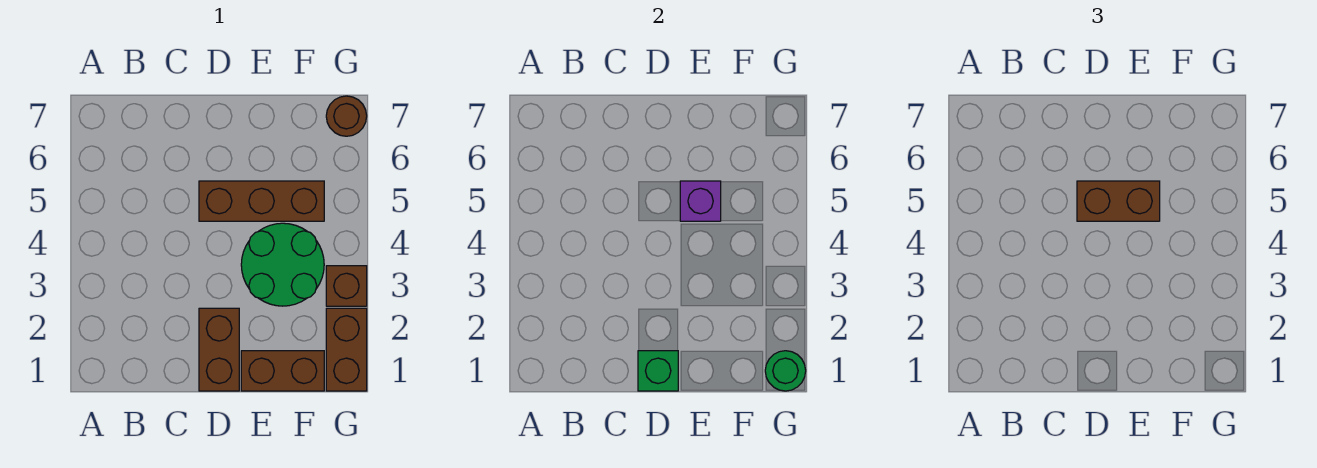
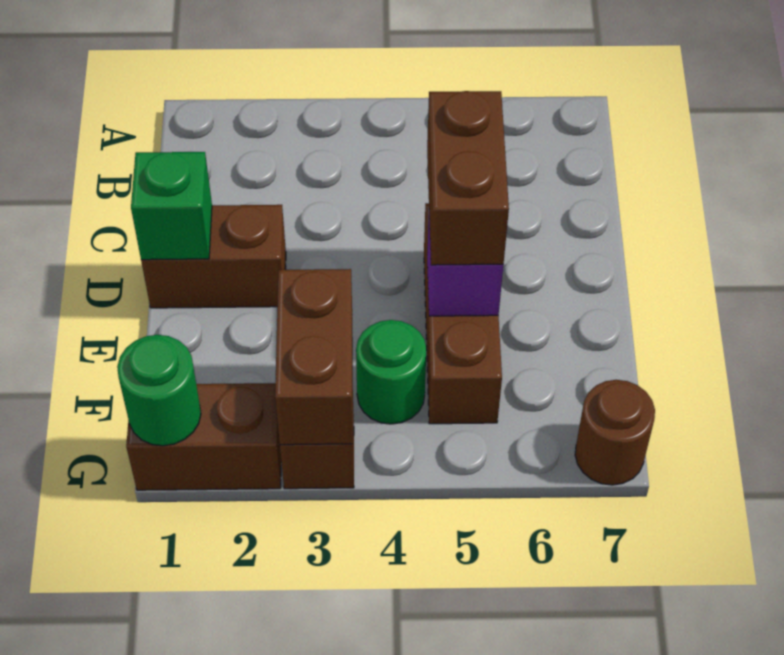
brown 1x2 brick [241,351,324,391] -> brown 1x2 brick moved to [275,269,353,445]
green 2x2 round brick [241,223,324,306] -> green 1x1 round brick [356,320,426,424]

